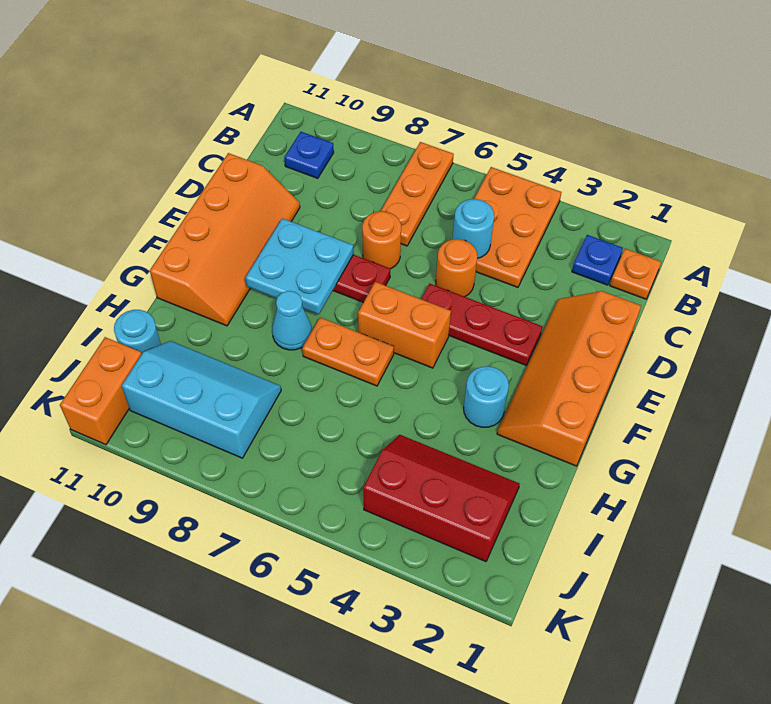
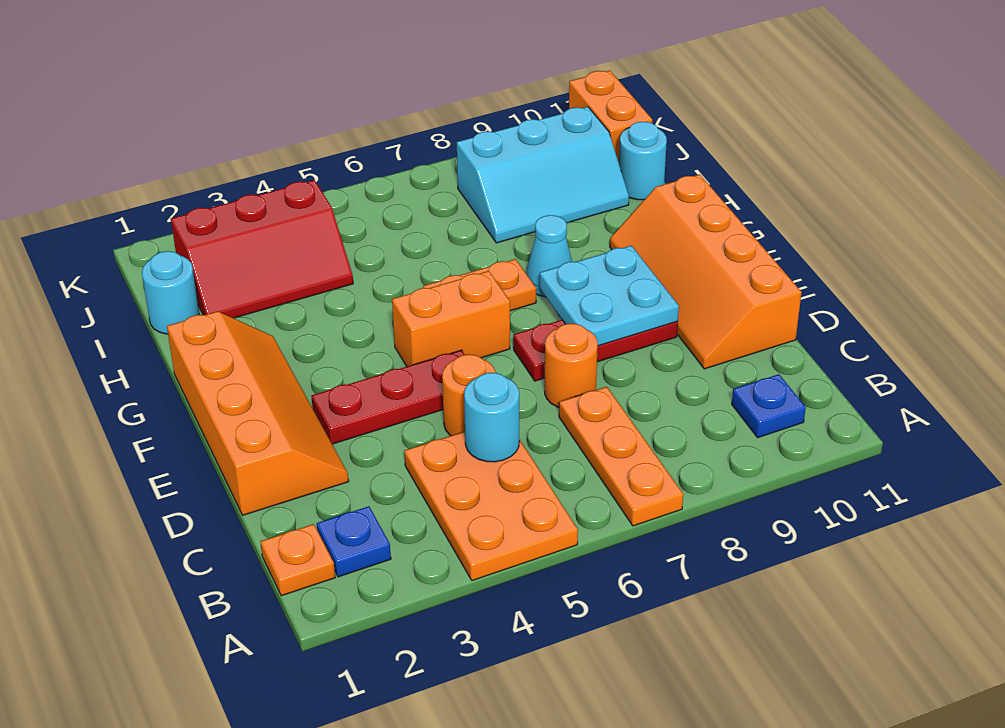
cyan 1x1 round brick [464,366,509,427] -> cyan 1x1 round brick moved to [142,251,199,334]

